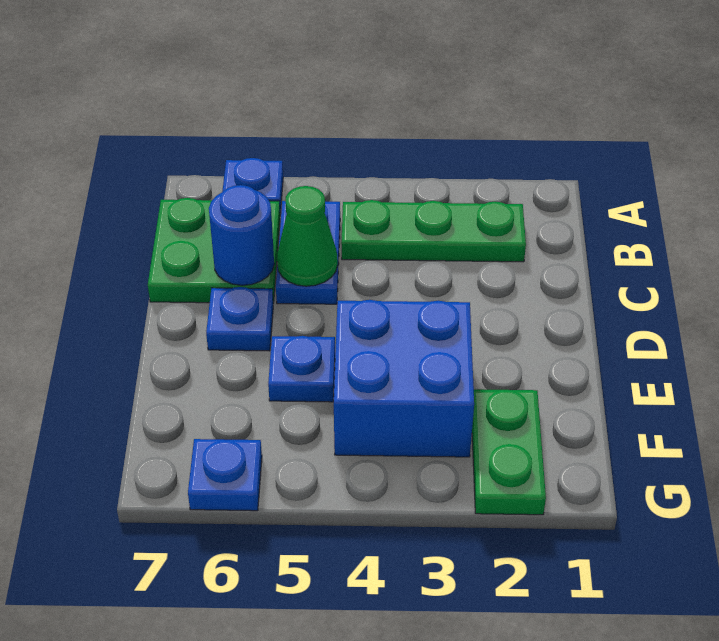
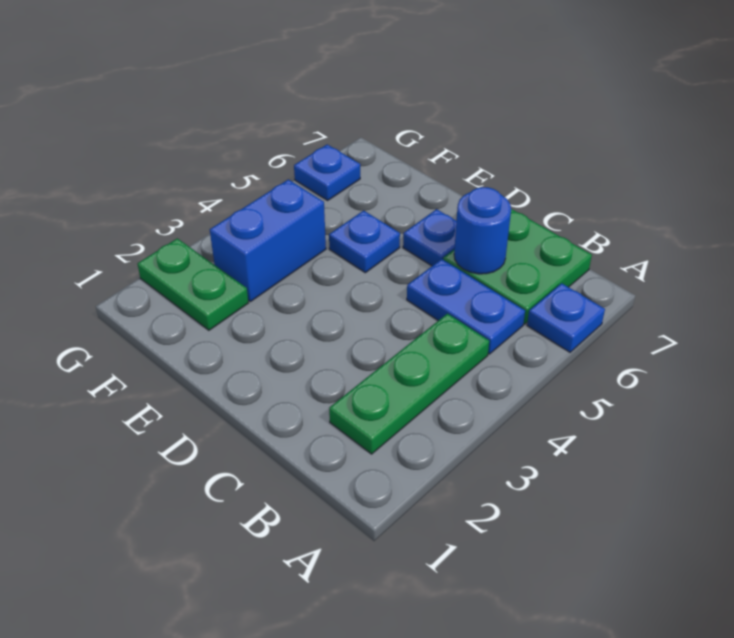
green 1x1 cone [277,186,338,286] -> none
blue 2x2 brick [334,300,474,457] -> blue 1x2 brick [210,179,326,302]

